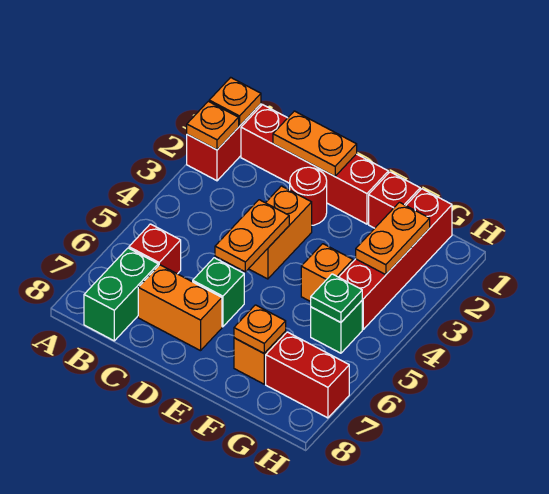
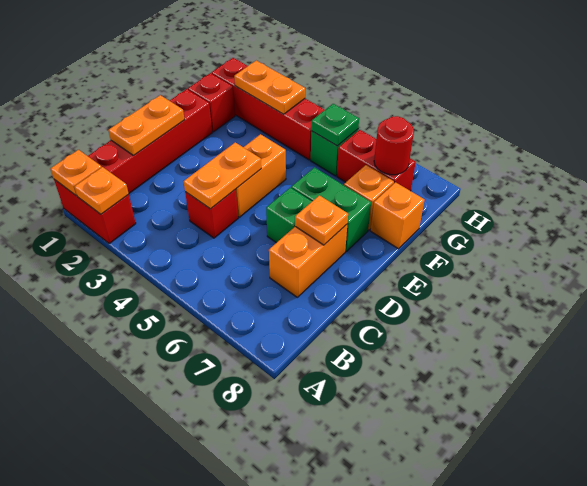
red 1x1 brick [129,224,181,274] -> red 1x1 brick moved to [185,189,238,238]
green 1x2 brick [84,248,158,341] -> green 1x2 brick moved to [291,167,371,251]
red 1x1 round brick [290,167,327,225] -> red 1x1 round brick moved to [374,116,414,175]
orange 1x2 brick [249,186,312,279] -> orange 1x2 brick turned to [236,134,286,217]
orange 1x2 plate [215,200,289,272] -> orange 1x2 plate turned to [184,142,261,209]
orange 1x1 brick [301,244,353,302] -> orange 1x1 brick moved to [371,182,425,249]
orange 1x1 plate [234,305,286,353] -> orange 1x1 plate moved to [295,196,348,245]
red 1x2 brick [266,332,349,418] -> red 1x2 brick turned to [337,130,416,191]

